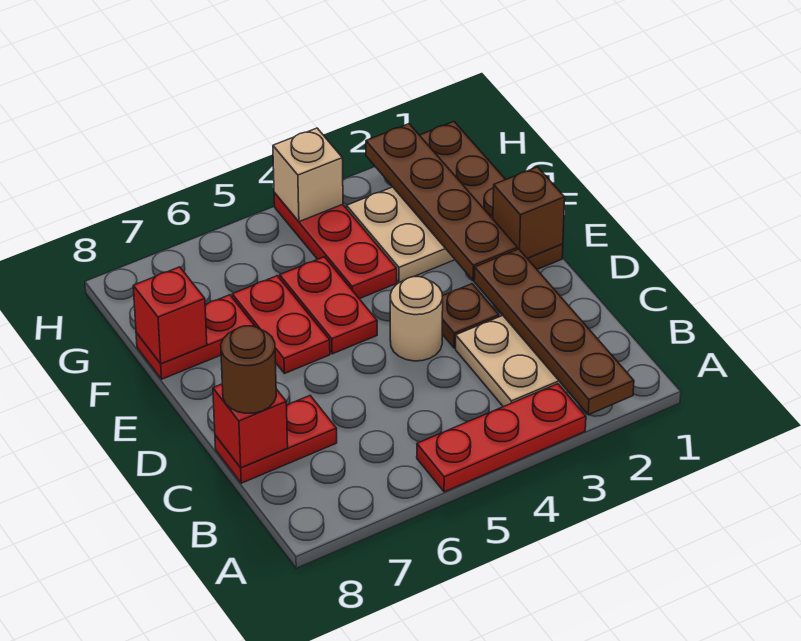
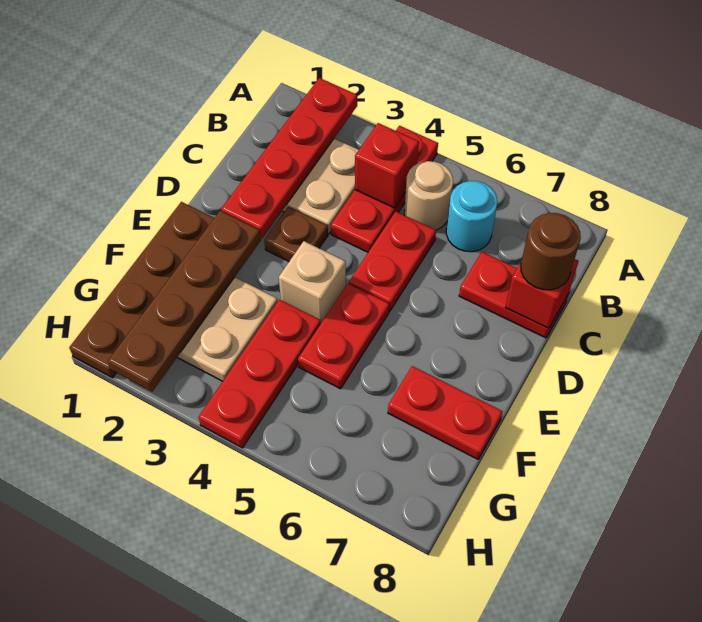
brown 1x4 plate [474,249,634,415] -> red 1x4 plate [221,78,357,238]
red 1x3 plate [417,384,586,492] -> red 1x3 plate turned to [331,126,438,252]
none -> cyan 1x1 round brick [446,181,497,252]
tan 1x1 round brick [390,277,443,361] -> tan 1x1 round brick moved to [404,161,453,230]
brown 1x1 brick [493,167,565,258] -> none
red 1x2 plate [232,276,330,374] -> red 1x2 plate moved to [349,211,436,311]
red 1x1 brick [133,267,207,364] -> red 1x1 brick moved to [355,123,419,208]
tan 1x1 brick [273,128,343,222] -> tan 1x1 brick moved to [279,241,346,323]

